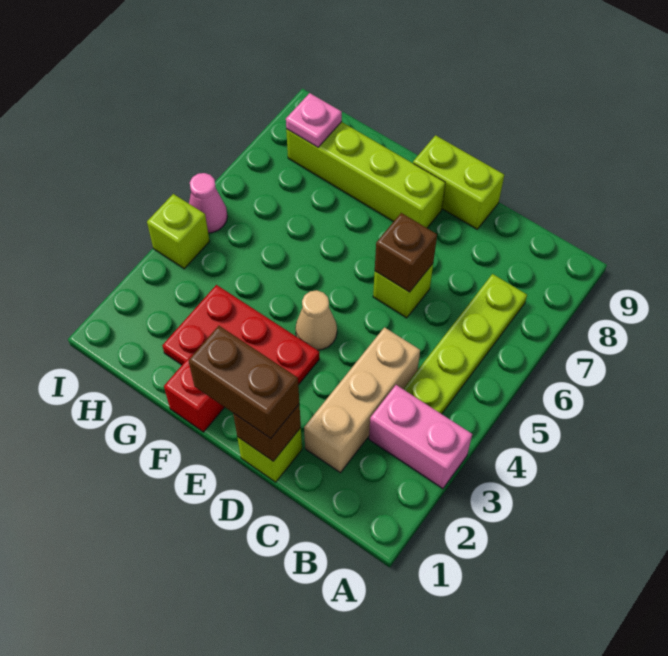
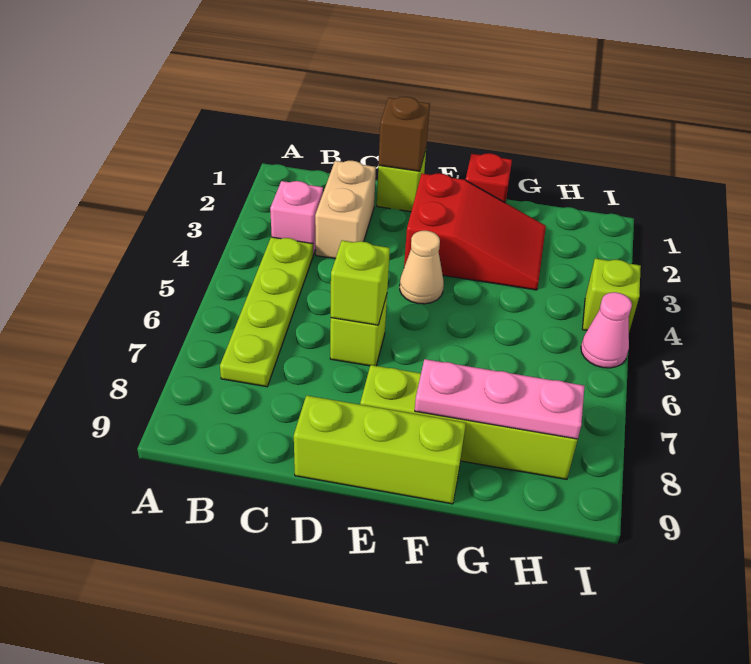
pink 1x2 brick [369,385,472,489] -> pink 1x1 brick [270,181,323,255]
tan 1x3 brick [304,327,420,473] -> tan 1x2 brick [315,161,376,259]
brown 1x2 brick [189,326,299,439] -> none
brown 1x1 brick [375,213,437,292] -> lime 1x1 brick [331,240,390,325]
lime 1x2 brick [413,135,504,229] -> lime 1x3 brick [294,395,466,504]
red 2x3 plate [162,285,319,385] -> red 2x3 slope [404,173,546,290]
pink 1x1 plate [286,93,342,147] -> pink 1x3 plate [415,359,585,439]

